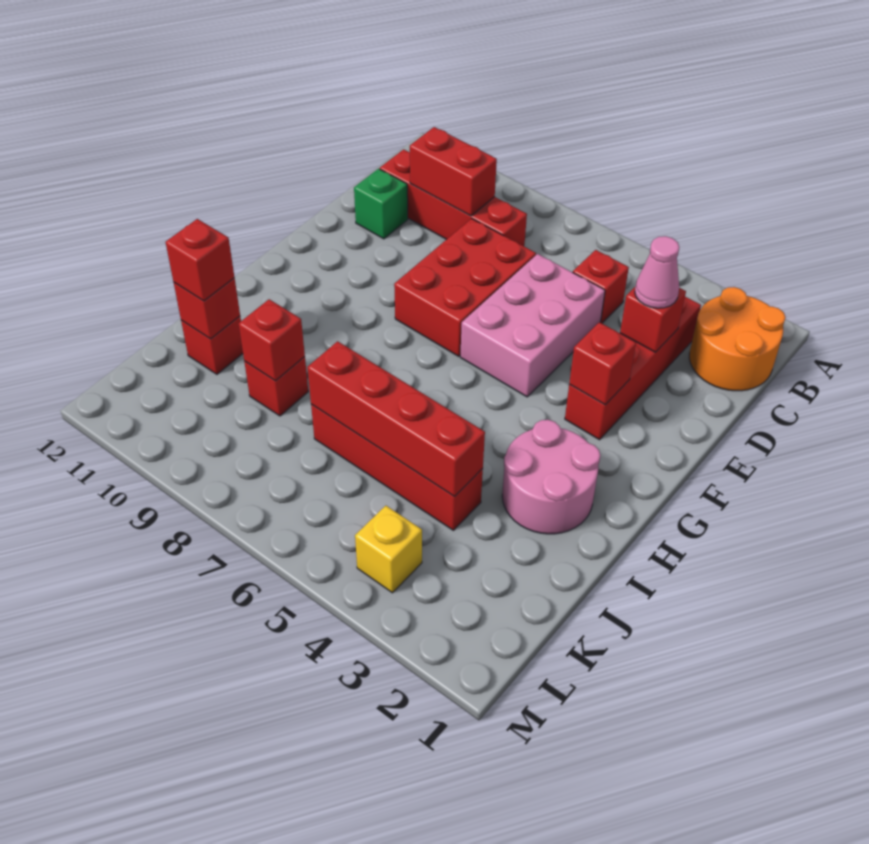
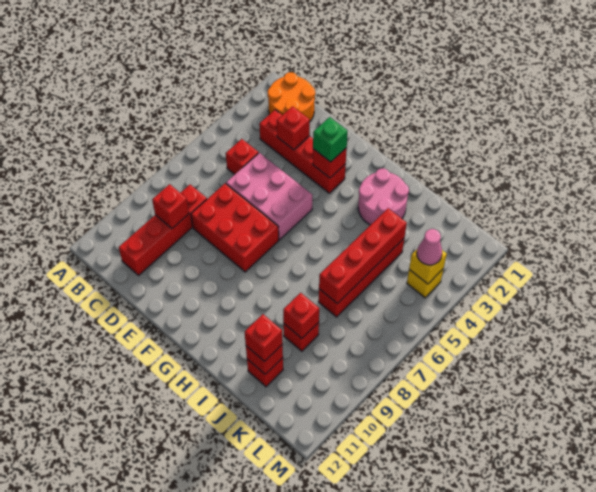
red 1x2 brick [410,127,497,216] -> red 1x1 brick [152,184,189,229]
pink 1x1 cone [635,236,679,308] -> pink 1x1 cone moved to [417,229,442,265]
green 1x1 brick [354,169,408,239] -> green 1x1 brick moved to [313,117,348,162]
none -> yellow 1x1 brick [409,250,447,284]

